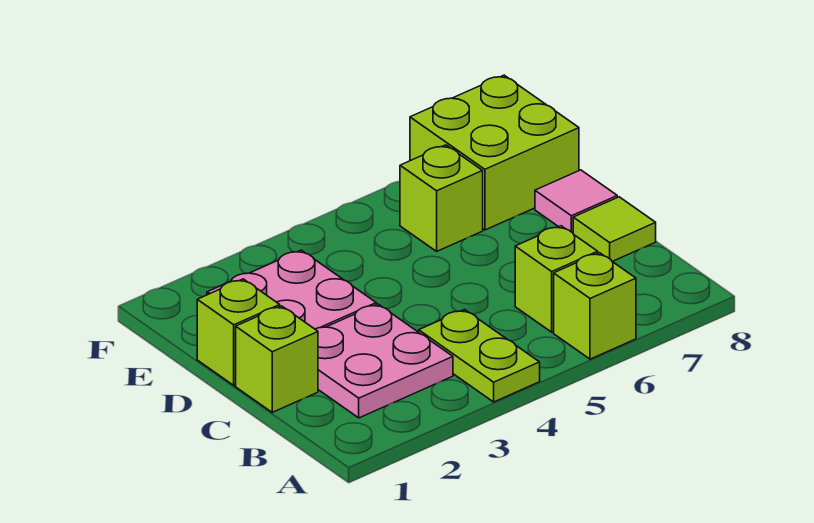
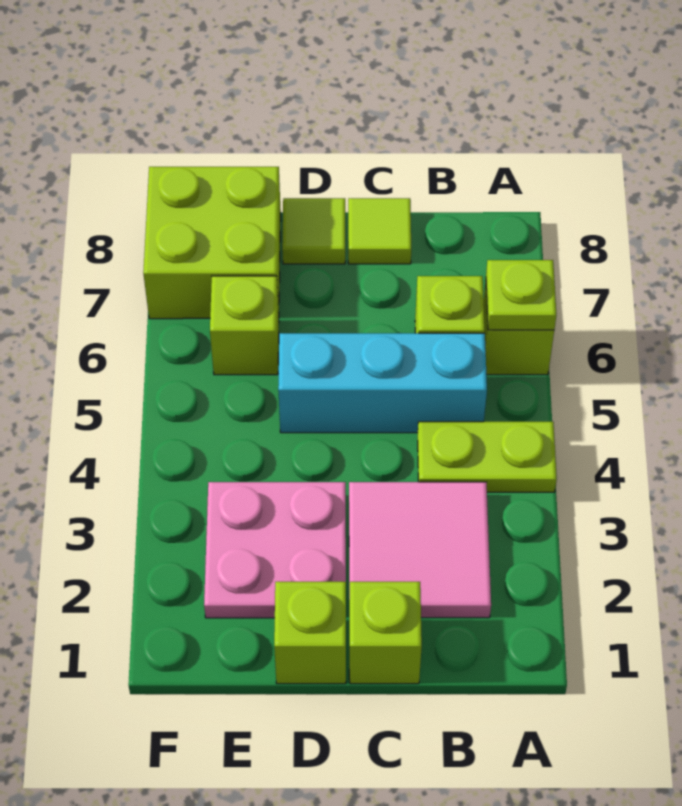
none -> lime 1x1 plate [486,260,557,330]
pink 2x2 plate [315,304,453,418] -> pink 2x2 tile [349,482,491,618]
none -> cyan 1x3 brick [278,333,487,433]
pink 1x1 tile [535,170,617,233] -> lime 1x1 tile [282,198,345,264]

